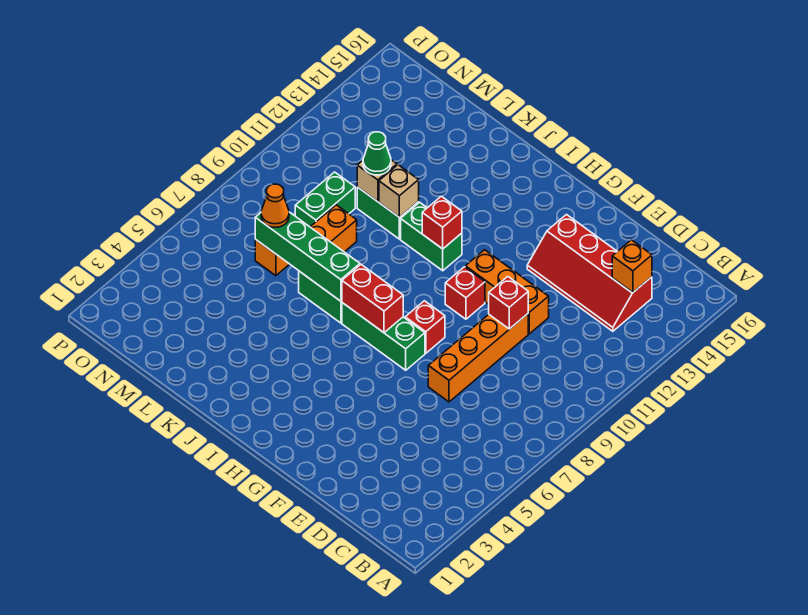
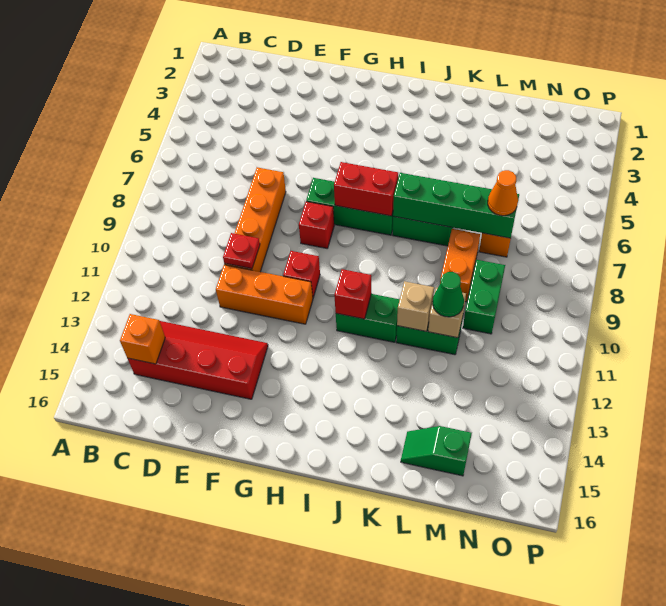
red 1x1 brick [489,277,528,329] -> red 1x1 plate [223,233,260,269]
none -> green 1x2 slope [401,426,472,476]

